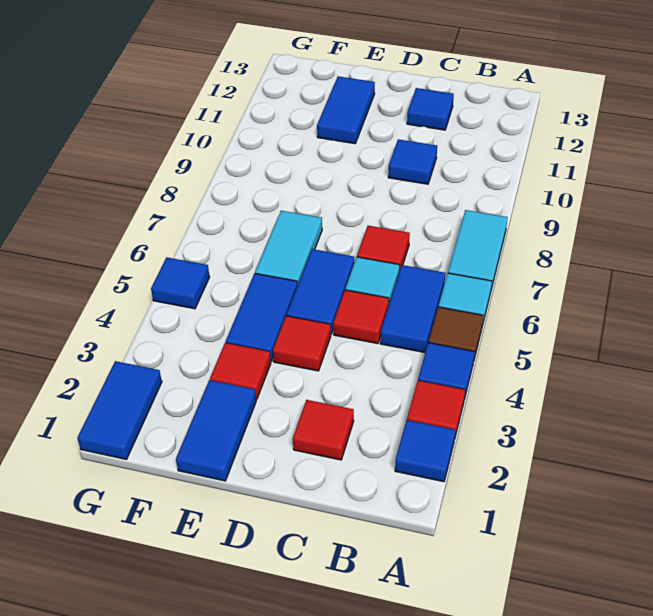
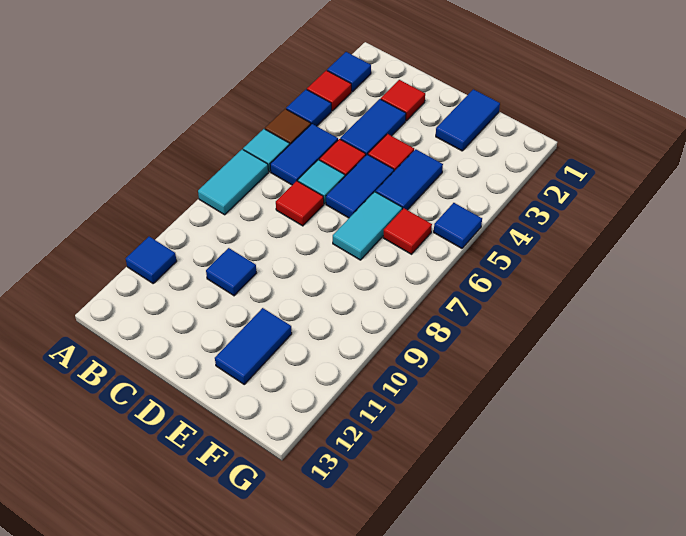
blue 1x1 tile [407,88,454,130] -> blue 1x1 tile moved to [126,237,177,283]
red 1x1 tile [210,343,271,399] -> red 1x1 tile moved to [383,208,432,254]
blue 1x2 tile [77,361,162,459] -> blue 1x2 tile moved to [340,99,406,155]

